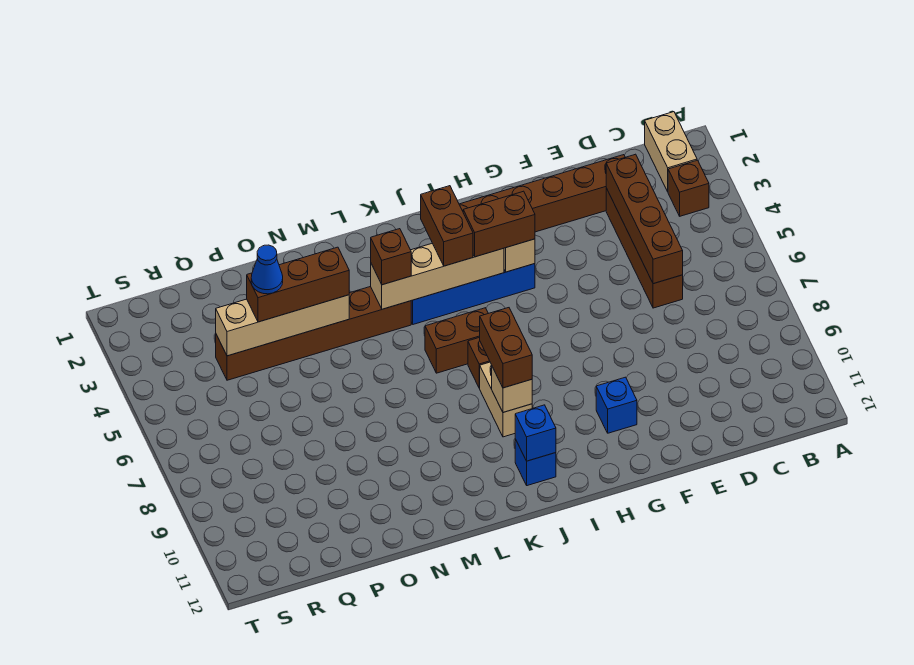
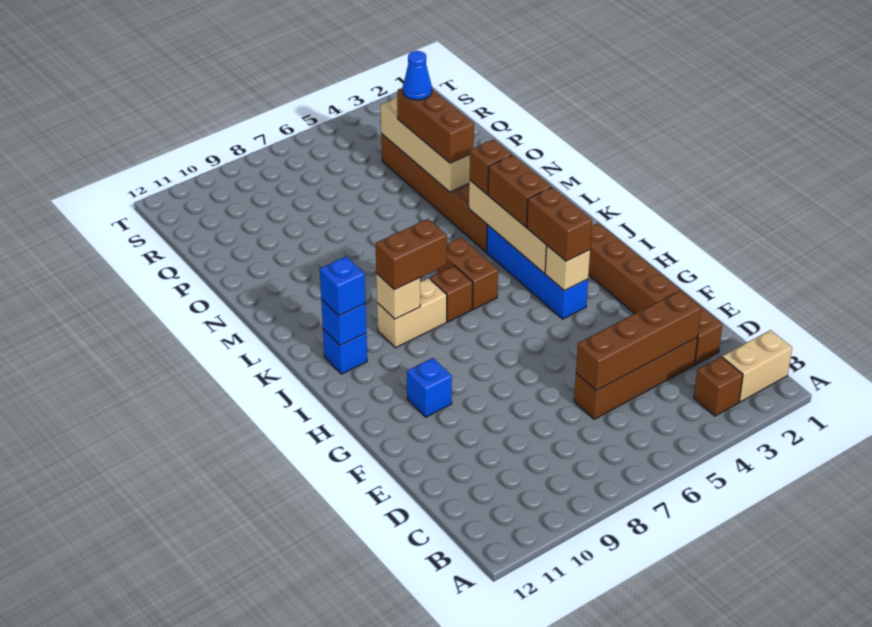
brown 1x2 brick [421,186,473,266] -> brown 1x2 brick turned to [488,155,551,227]
none -> blue 1x1 brick [320,256,365,316]

